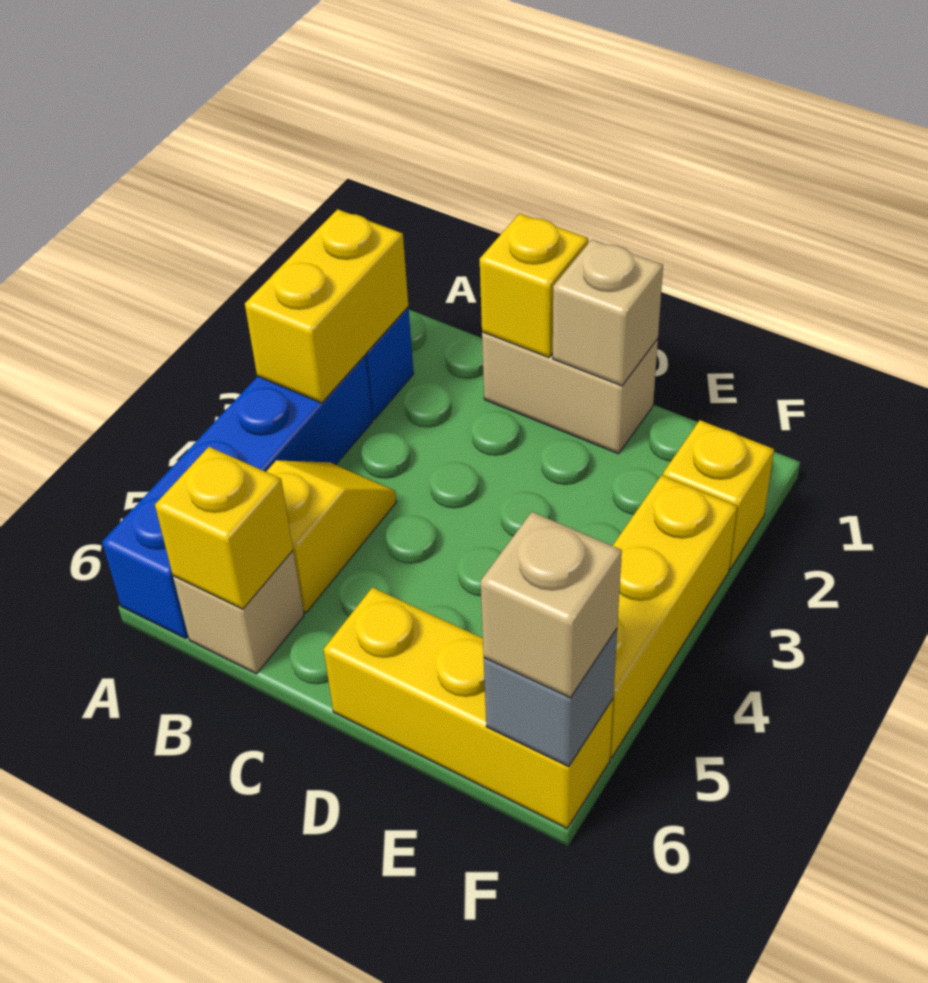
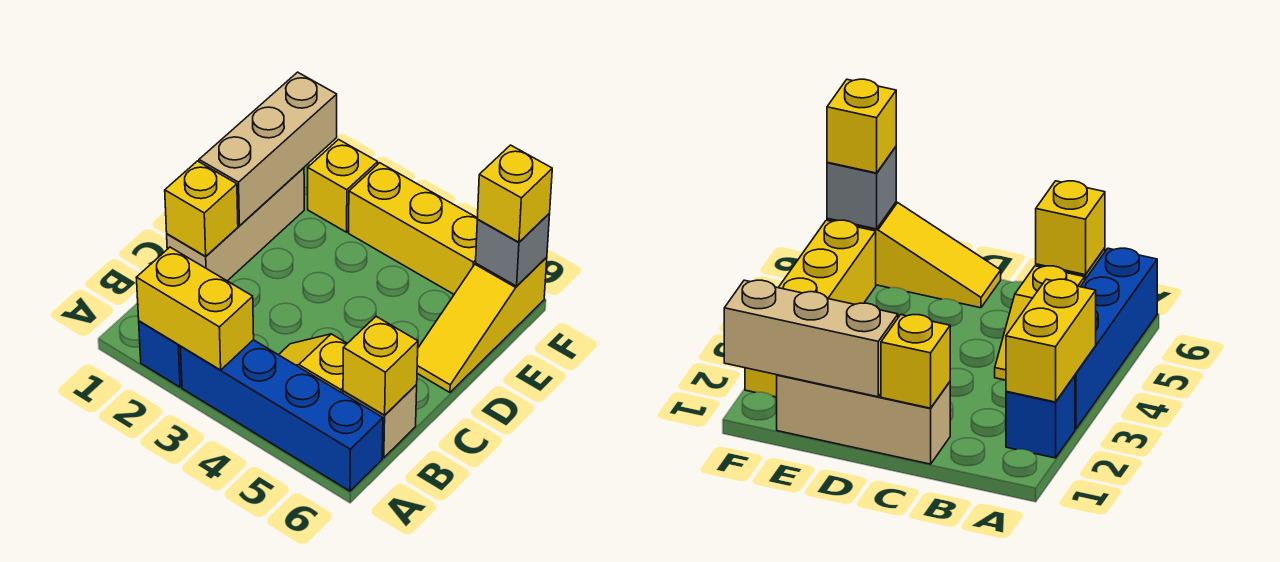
tan 1x2 brick [482,332,658,454] -> tan 1x3 brick [167,168,304,281]
tan 1x1 brick [553,239,663,386] -> tan 1x3 brick [199,72,337,226]
yellow 1x3 brick [324,587,613,828] -> yellow 1x3 slope [417,257,547,392]
tan 1x1 brick [481,512,622,698] -> yellow 1x1 brick [477,145,552,242]

